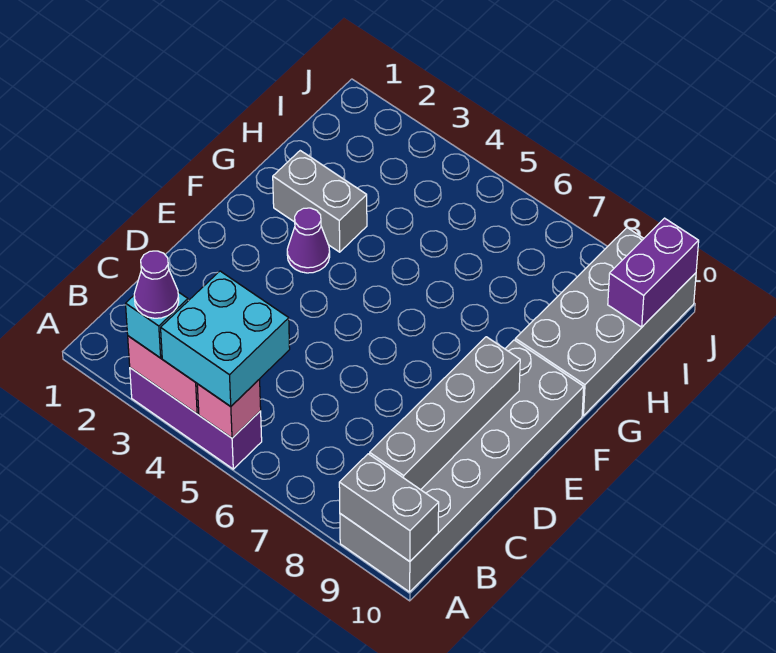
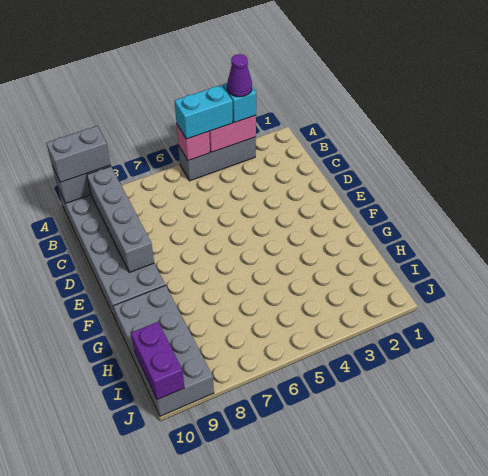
purple 1x3 brick [130,368,262,469] -> grey 1x3 brick [178,137,256,181]
cyan 2x2 brick [161,271,290,406] -> cyan 1x2 brick [175,85,233,139]
purple 1x1 cone [287,208,330,273] -> none
grey 1x2 brick [273,151,367,252] -> grey 1x2 brick moved to [46,126,111,182]

